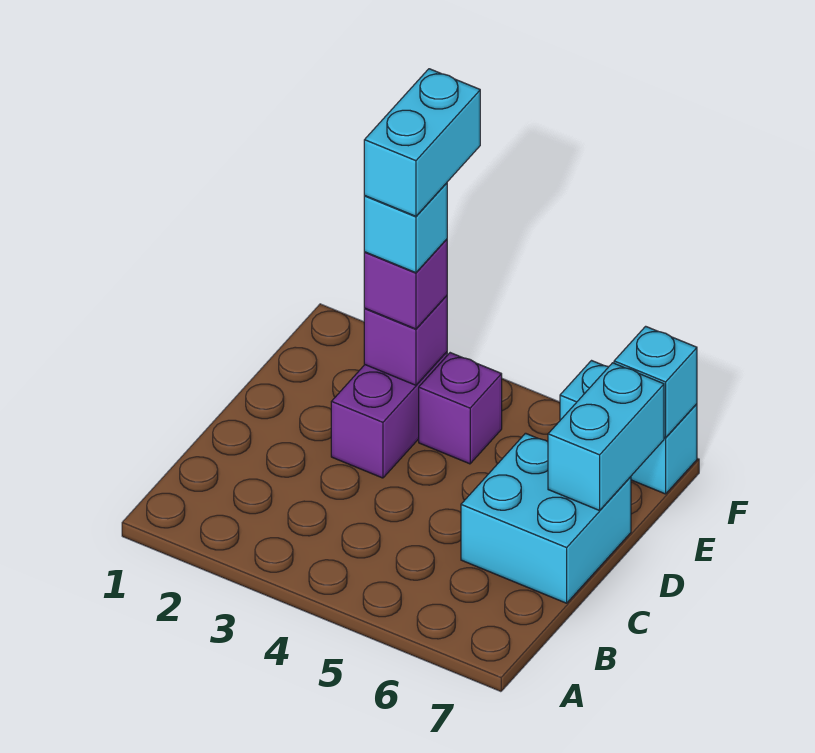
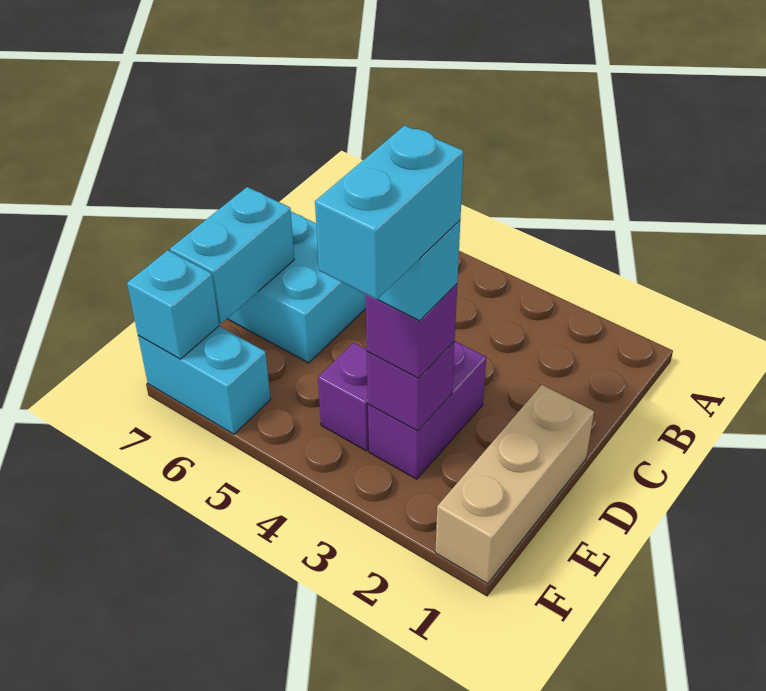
none -> tan 1x3 brick [435,385,594,584]

